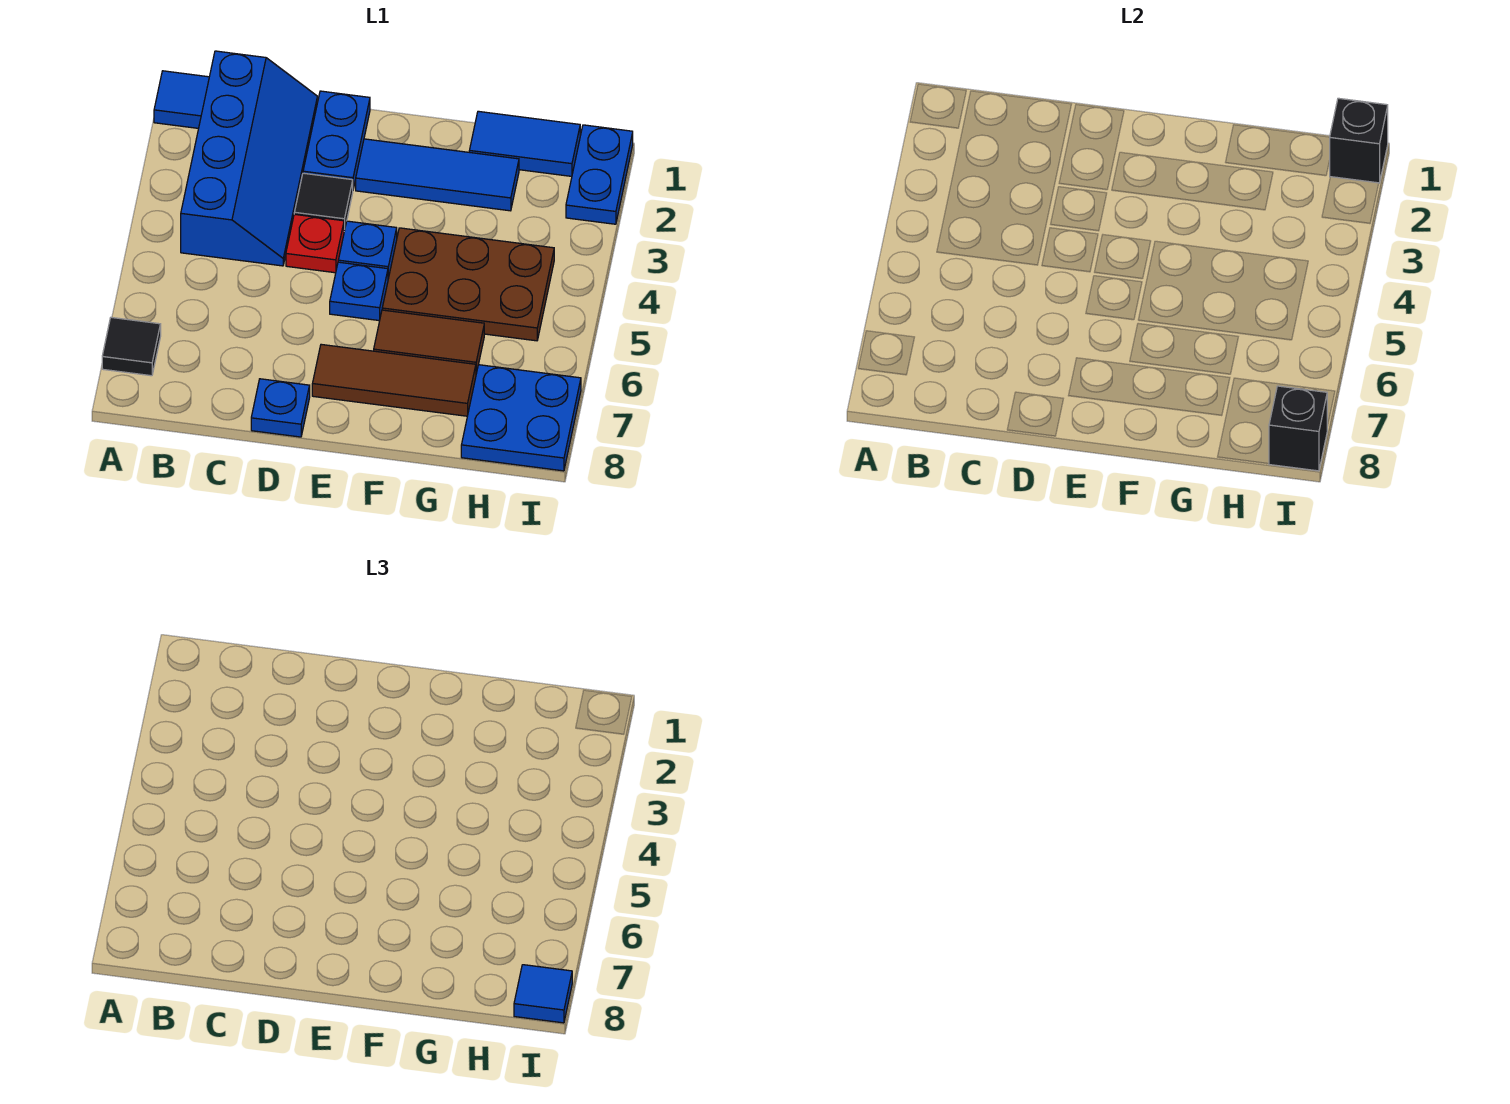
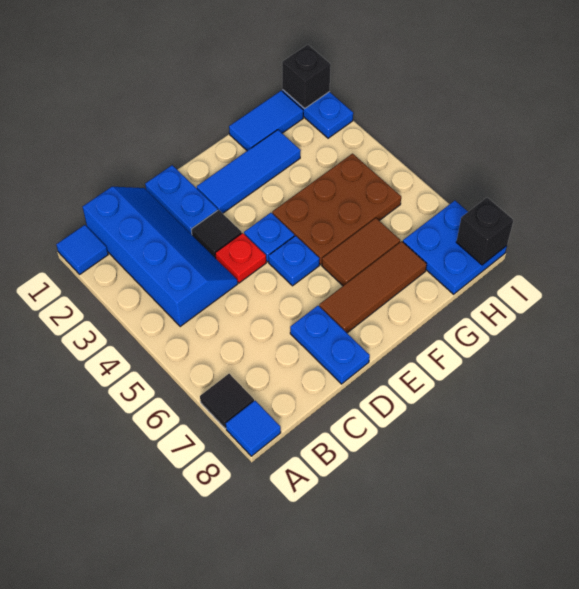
blue 1x1 plate [251,379,310,437] -> blue 1x2 plate [290,306,370,384]
blue 1x1 tile [514,965,572,1023] -> blue 1x1 tile moved to [226,401,281,456]

